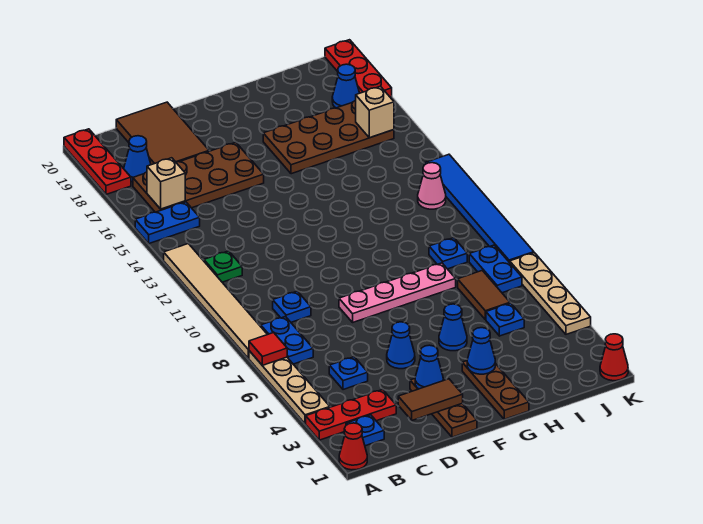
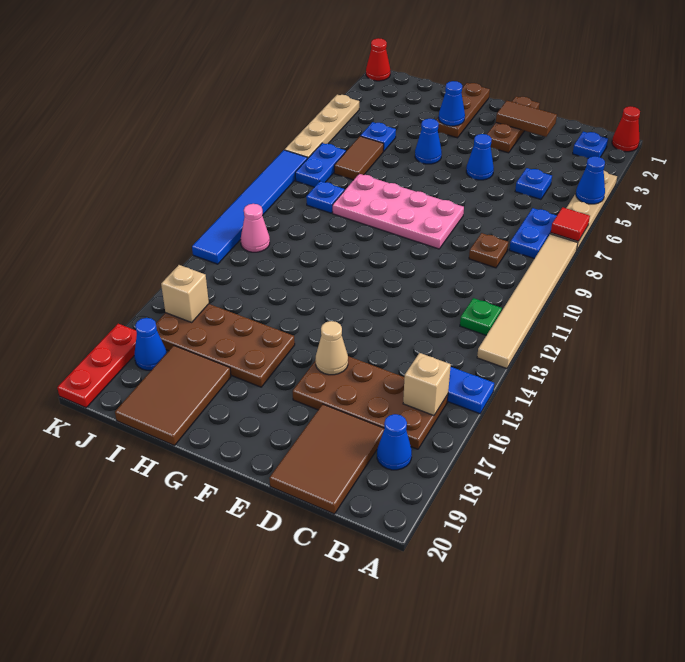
red 1x3 plate [306,390,396,440] -> none
red 1x3 plate [64,129,131,194] -> none
blue 1x1 plate [273,291,311,322] -> brown 1x1 plate [469,233,508,268]
blue 1x1 cone [415,345,443,389] -> blue 1x1 cone moved to [576,156,605,204]
pink 1x4 plate [339,263,456,322] -> pink 2x4 plate [333,174,464,249]
none -> tan 1x1 cone [315,321,348,375]
none -> brown 2x3 tile [115,346,231,446]

